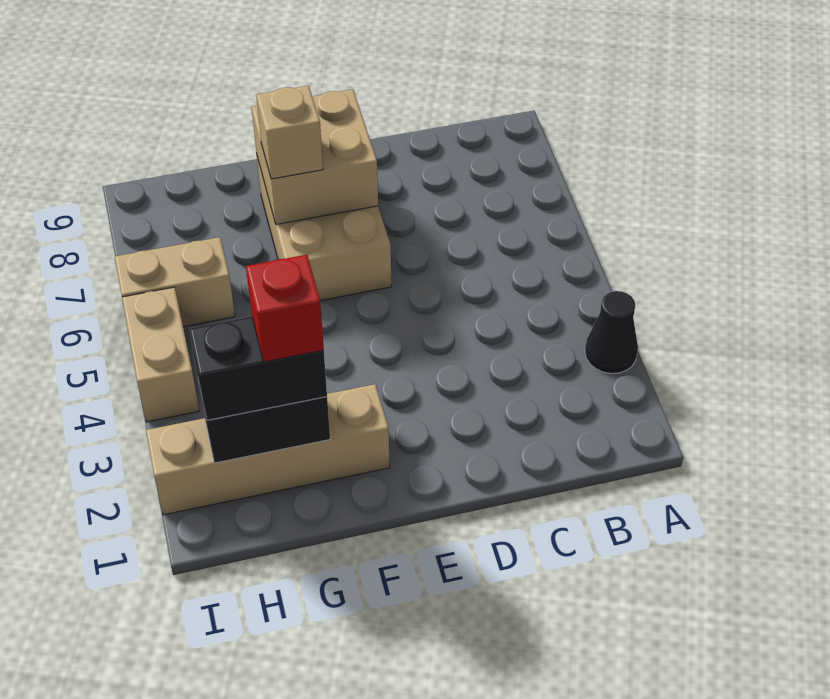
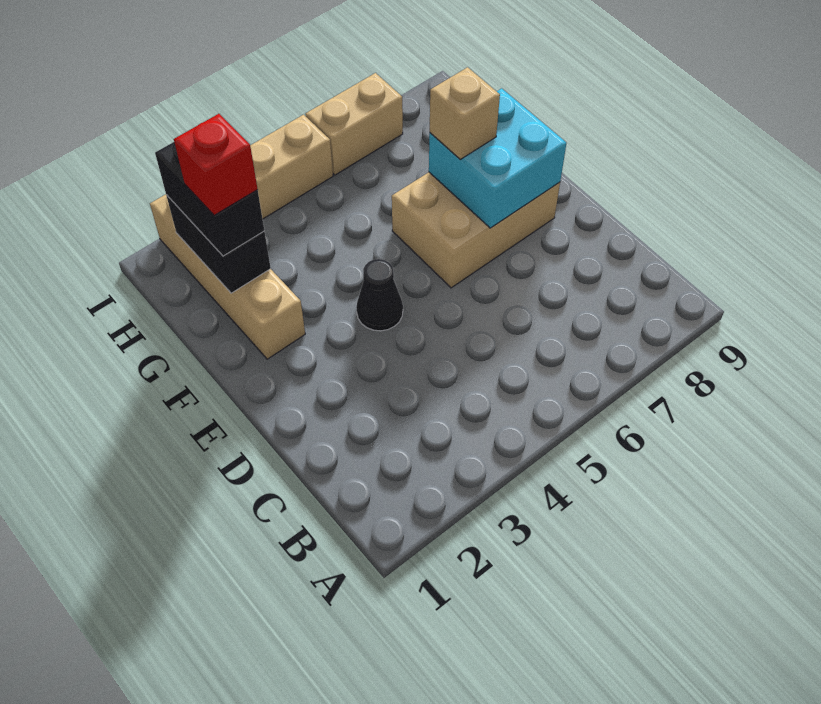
black 1x1 cone [585,291,638,374] -> black 1x1 cone moved to [356,259,403,331]
tan 2x2 brick [252,89,378,224] -> cyan 2x2 brick [429,88,566,228]
tan 1x2 brick [115,237,235,327] -> tan 1x2 brick turned to [306,73,403,175]

